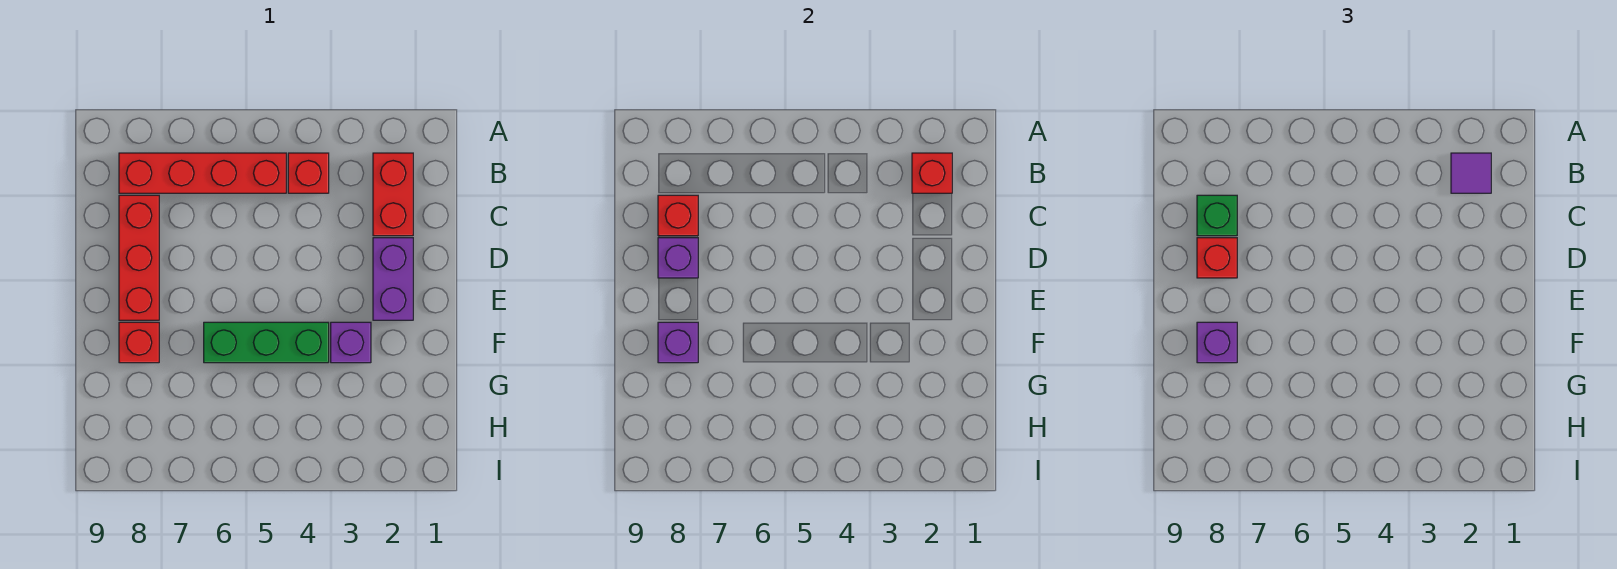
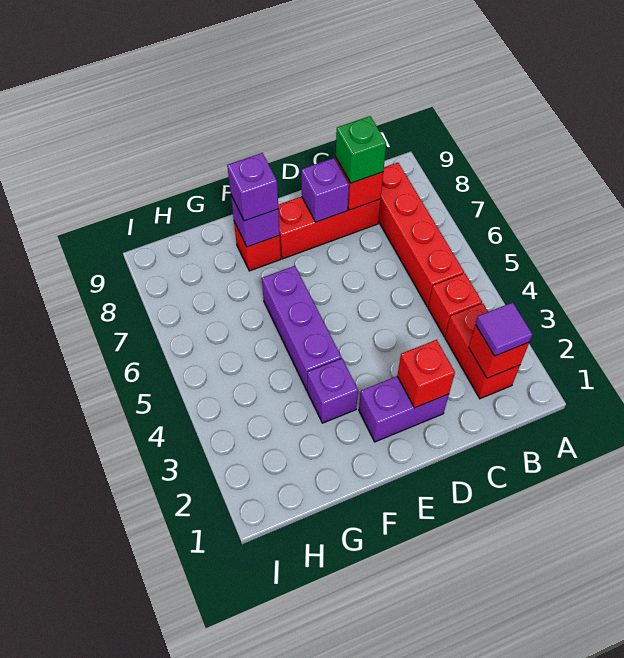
red 1x2 brick [373,153,413,236] -> red 1x2 brick turned to [445,303,520,399]
red 1x1 brick [1197,238,1237,278] -> red 1x1 brick moved to [397,340,455,408]
green 1x3 brick [204,322,329,363] -> purple 1x3 brick [262,266,341,390]

